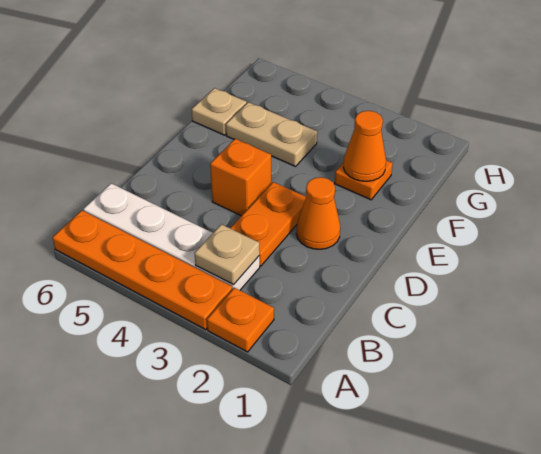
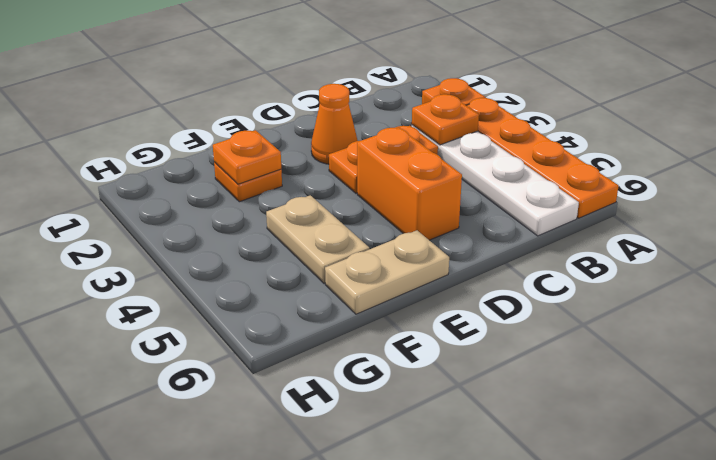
tan 1x1 plate [195,224,260,285] -> orange 1x1 plate [412,94,479,145]
orange 1x1 brick [210,139,271,216] -> orange 1x2 brick [357,127,462,240]
orange 1x1 cone [343,111,386,181] -> orange 1x1 plate [213,130,281,184]
tan 1x1 plate [192,88,247,135] -> tan 1x2 plate [325,230,449,314]

